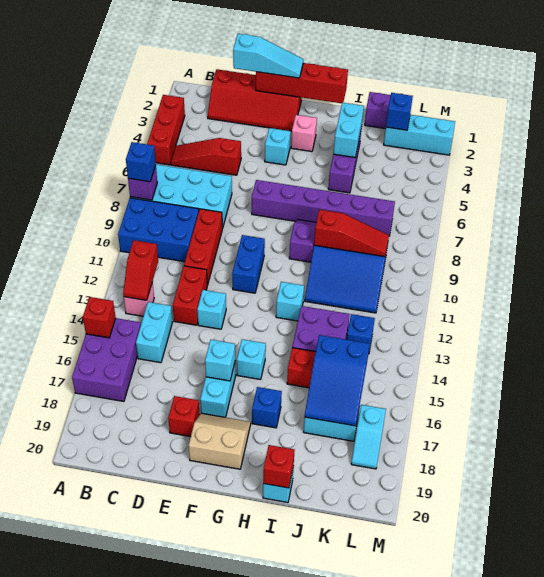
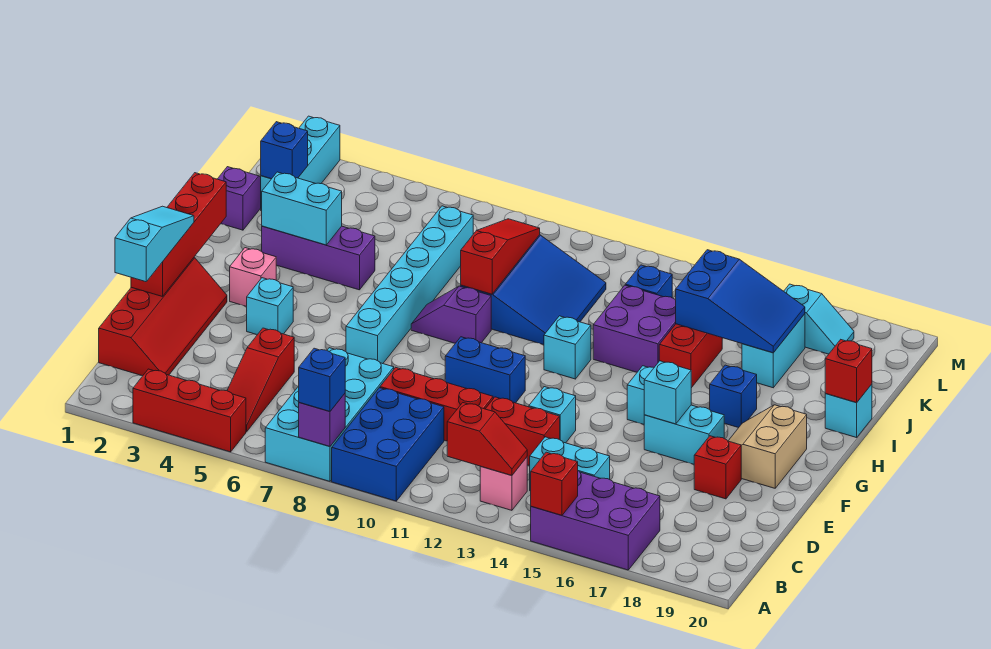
purple 1x6 brick [252,180,395,236] -> cyan 1x6 brick [346,206,473,364]

